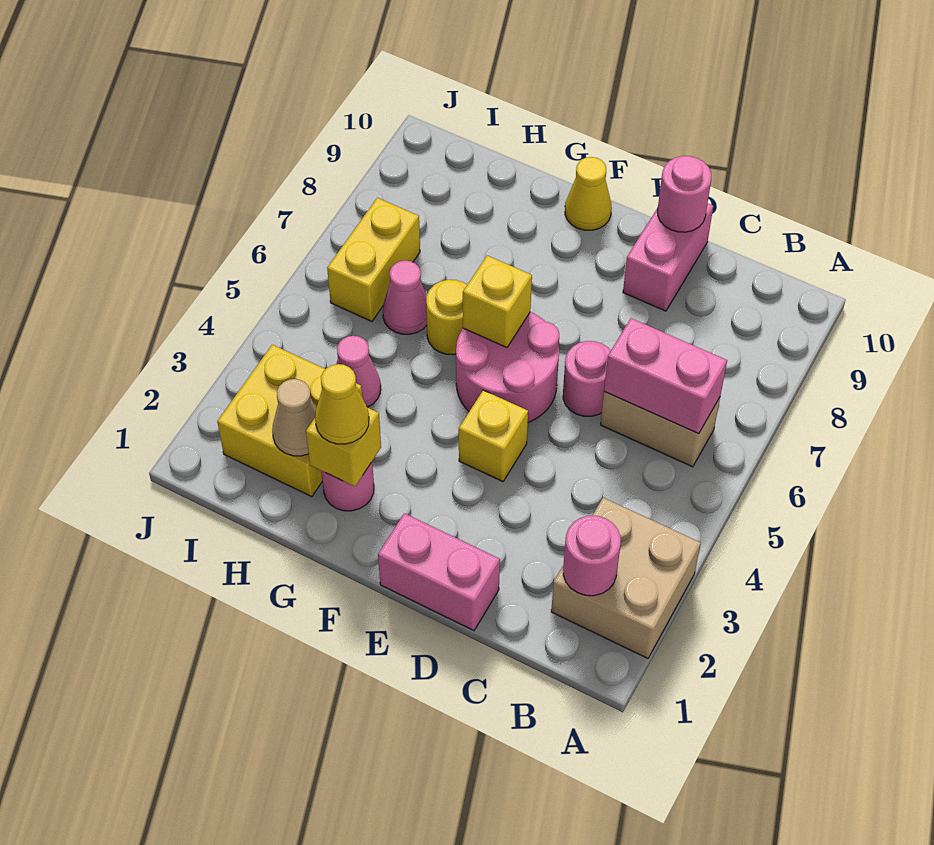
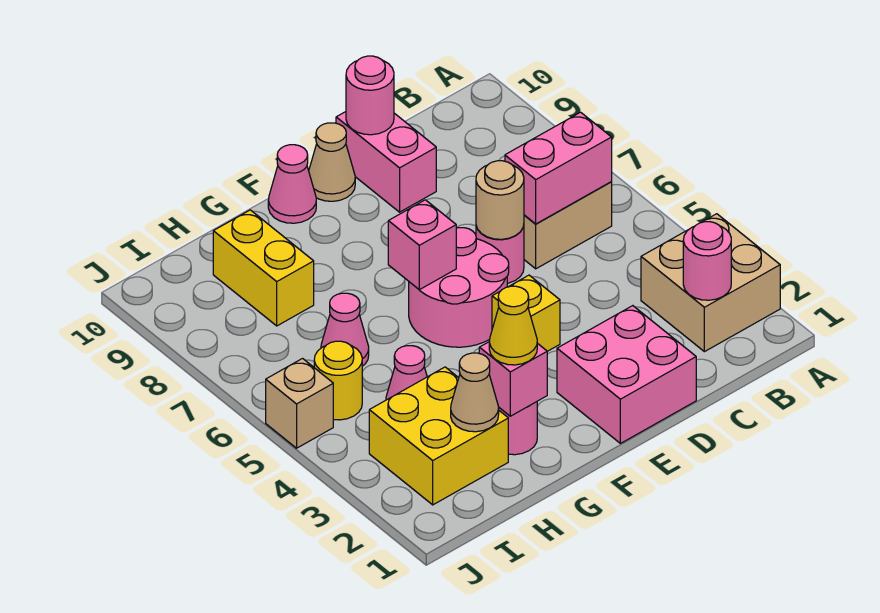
pink 1x2 brick [378,513,500,631] -> pink 2x2 brick [557,306,696,443]
none -> tan 1x1 round brick [476,161,524,239]
none -> tan 1x1 cone [309,123,355,201]
yellow 1x1 brick [463,256,532,348] -> pink 1x1 brick [388,200,456,290]
yellow 1x1 cone [565,157,612,230] -> pink 1x1 cone [268,145,316,223]
yellow 1x1 brick [306,407,381,486] -> pink 1x1 brick [479,342,547,416]
yellow 1x1 round brick [426,280,467,355] -> yellow 1x1 round brick moved to [314,341,362,420]
yellow 1x2 brick [327,198,420,321] -> yellow 1x2 brick moved to [213,210,314,326]
none -> tan 1x1 brick [266,359,333,448]

